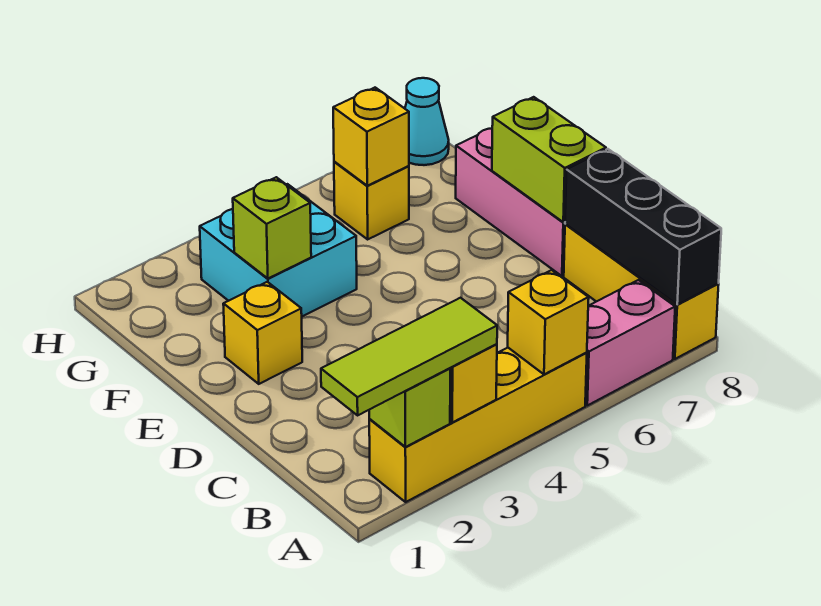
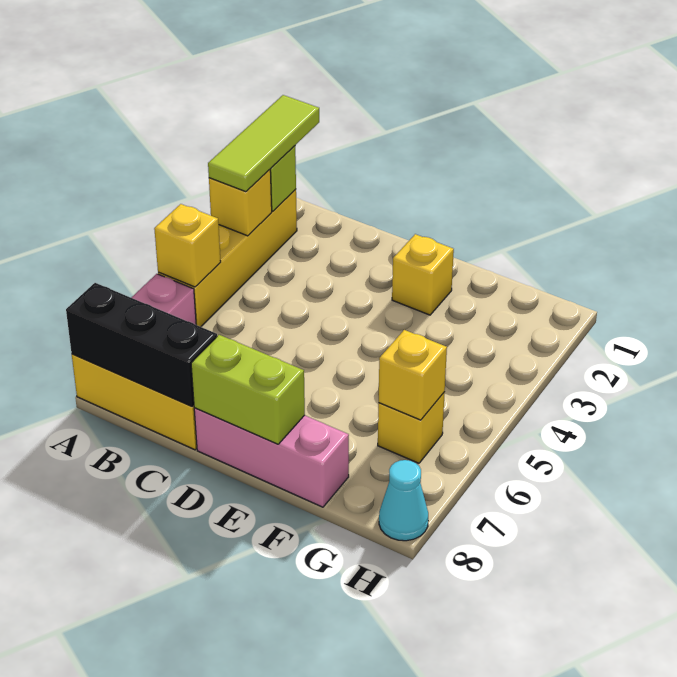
cyan 2x2 brick [200,184,357,316] -> none
lime 1x1 brick [233,177,311,278] -> none

